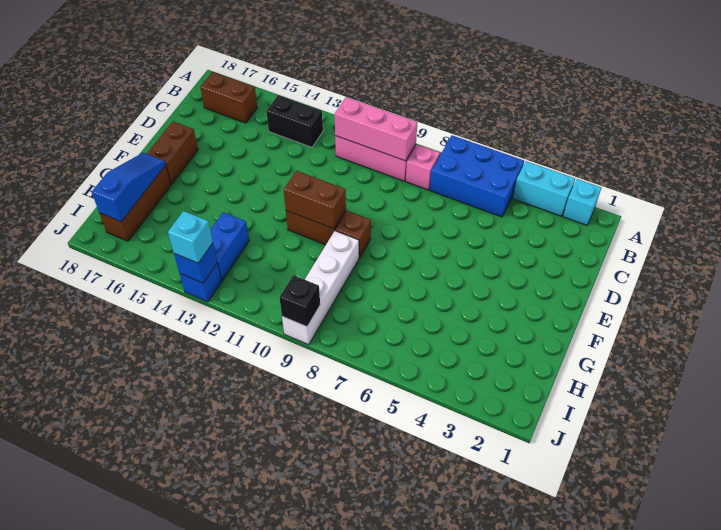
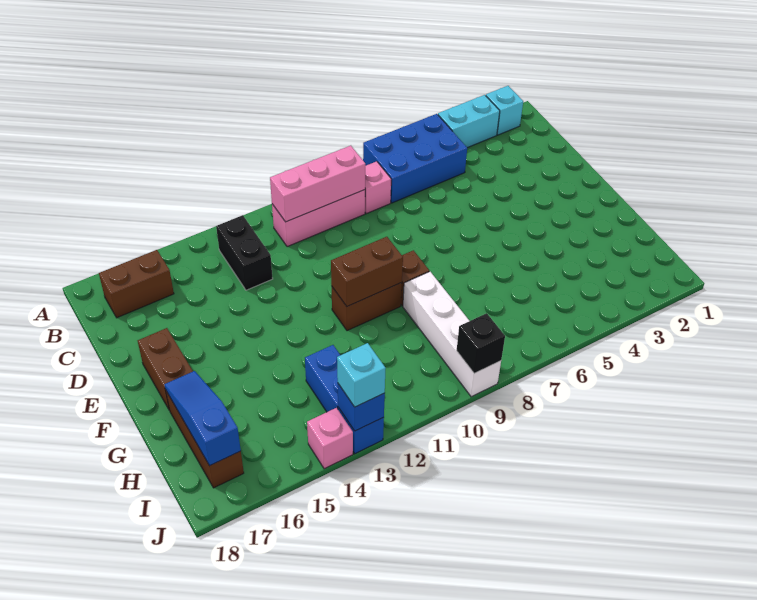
black 1x2 brick [266,95,323,147] -> black 1x2 brick turned to [216,215,273,290]
none -> pink 1x1 brick [307,408,353,469]

